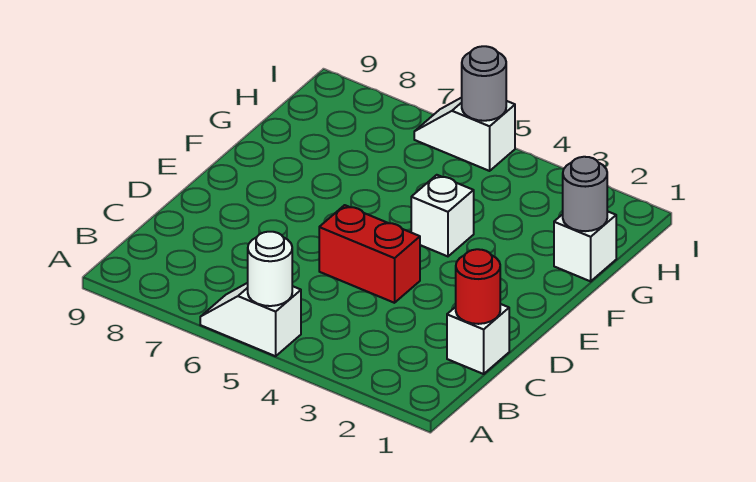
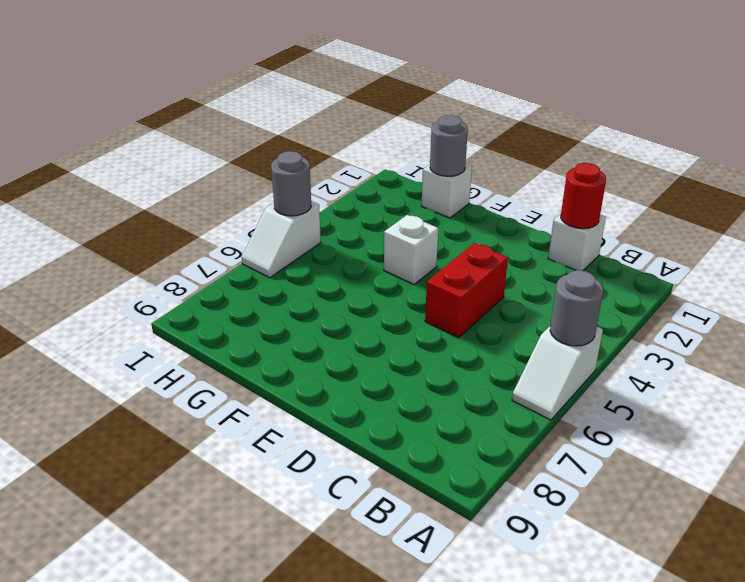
white 1x1 round brick [248,232,292,306] -> grey 1x1 round brick [550,270,603,346]

